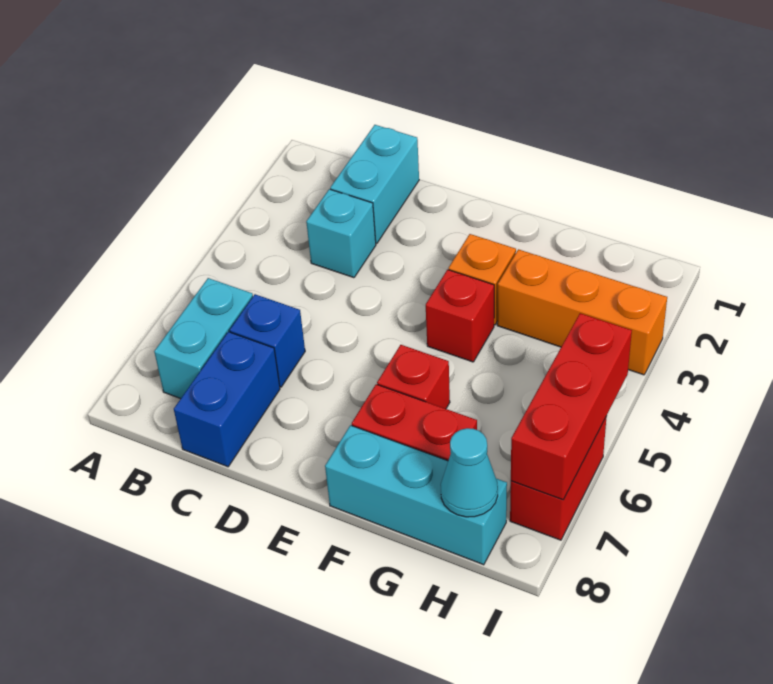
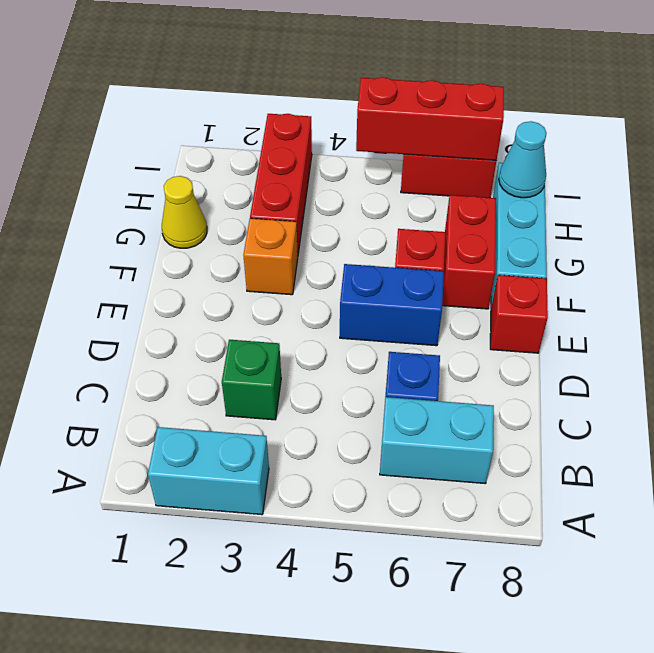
cyan 1x2 brick [330,125,419,244] -> cyan 1x2 brick moved to [148,427,269,515]
cyan 1x1 brick [306,189,376,278] -> green 1x1 brick [222,340,281,420]
blue 1x2 brick [174,332,280,467] -> blue 1x2 brick moved to [340,264,444,346]
red 1x1 brick [426,270,494,362] -> red 1x1 brick moved to [490,275,548,353]
none -> yellow 1x1 cone [162,176,207,248]
orange 1x3 brick [497,249,667,375] -> red 1x3 brick [250,114,312,253]

